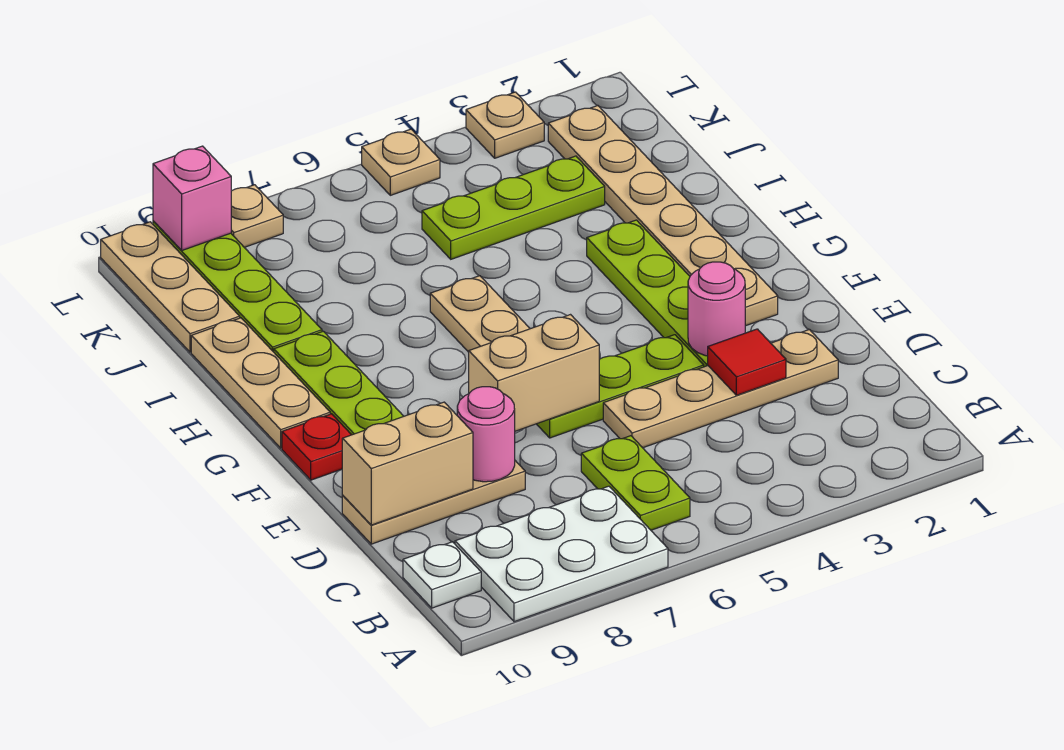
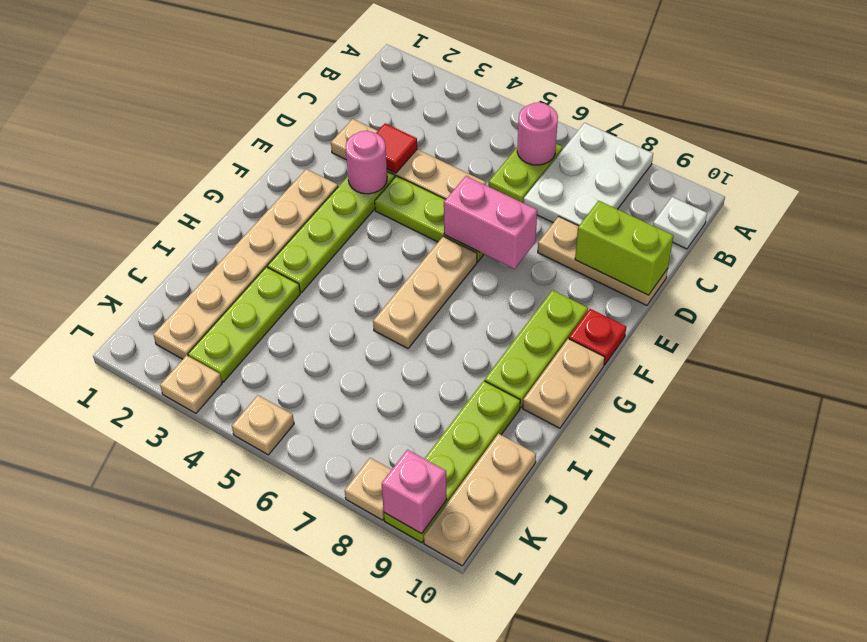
white 2x3 plate [455,486,668,622] -> white 2x3 plate turned to [524,123,653,226]
pink 1x1 round brick [457,387,515,482] -> pink 1x1 round brick moved to [517,102,558,165]
tan 1x2 brick [342,402,473,525] -> lime 1x2 brick [575,201,674,295]
tan 1x2 brick [469,315,599,431] -> pink 1x2 brick [444,176,537,269]
tan 1x3 plate [191,318,330,448] -> tan 1x2 plate [523,339,605,428]
lime 1x3 plate [422,156,605,259] -> lime 1x3 plate turned to [188,267,300,382]

